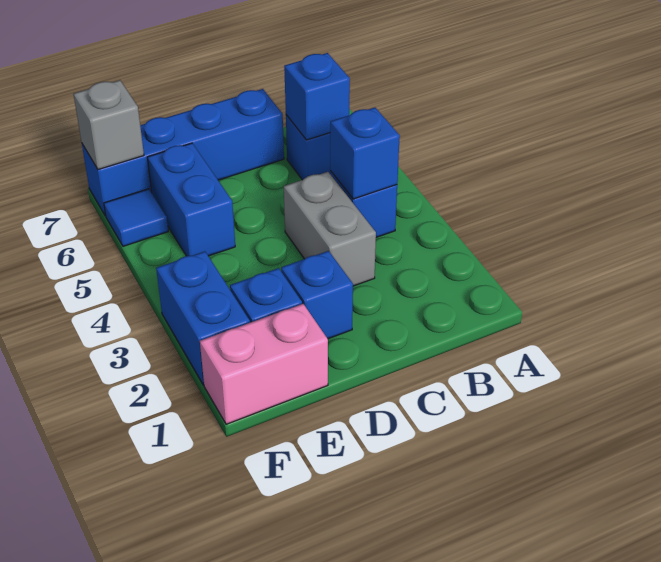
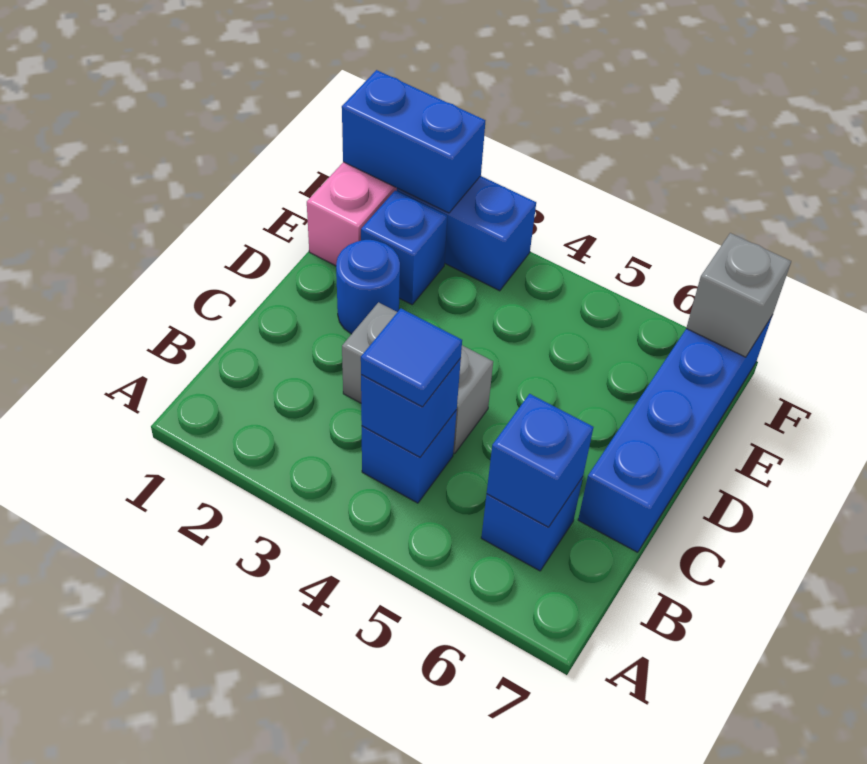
blue 1x1 brick [281,251,353,339] -> blue 1x1 round brick [336,240,400,334]
blue 1x2 brick [147,143,235,256] -> blue 1x2 brick moved to [342,70,485,213]
blue 1x1 tile [104,189,168,246] -> blue 1x1 tile moved to [361,309,462,407]

